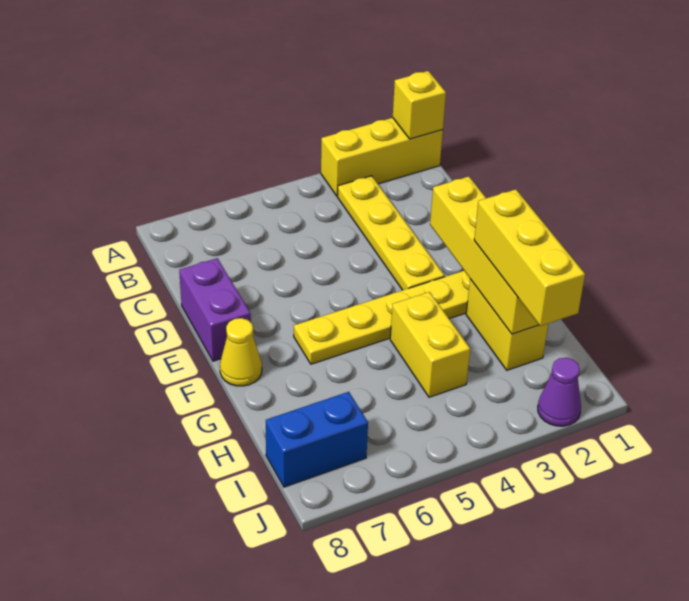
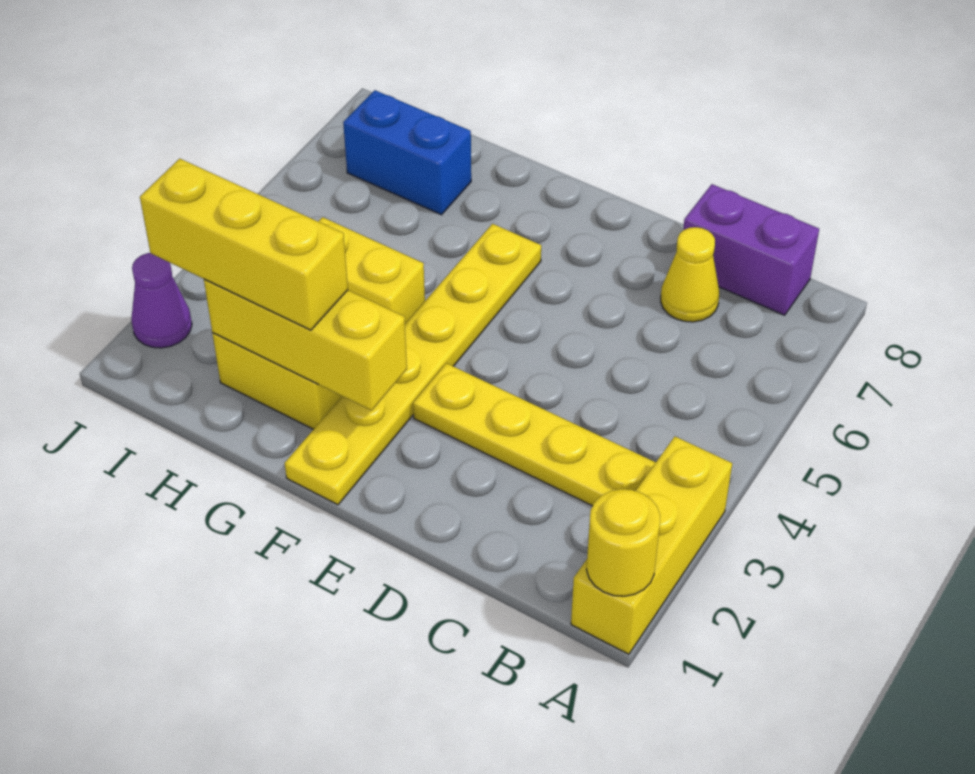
yellow 1x1 brick [393,71,446,139] -> yellow 1x1 round brick [586,489,660,596]
purple 1x2 brick [179,258,251,361] -> purple 1x2 brick moved to [683,184,819,315]
yellow 1x4 brick [430,177,539,334] -> yellow 1x3 brick [204,279,407,410]
yellow 1x1 cone [220,318,262,386] -> yellow 1x1 cone moved to [661,227,719,322]
blue 1x2 brick [266,392,368,487] -> blue 1x2 brick turned to [343,90,471,215]

